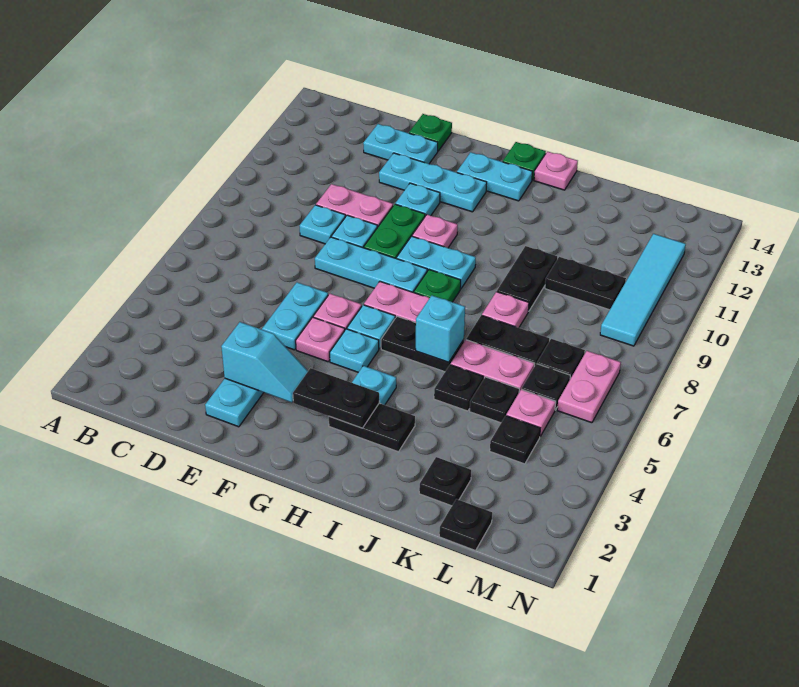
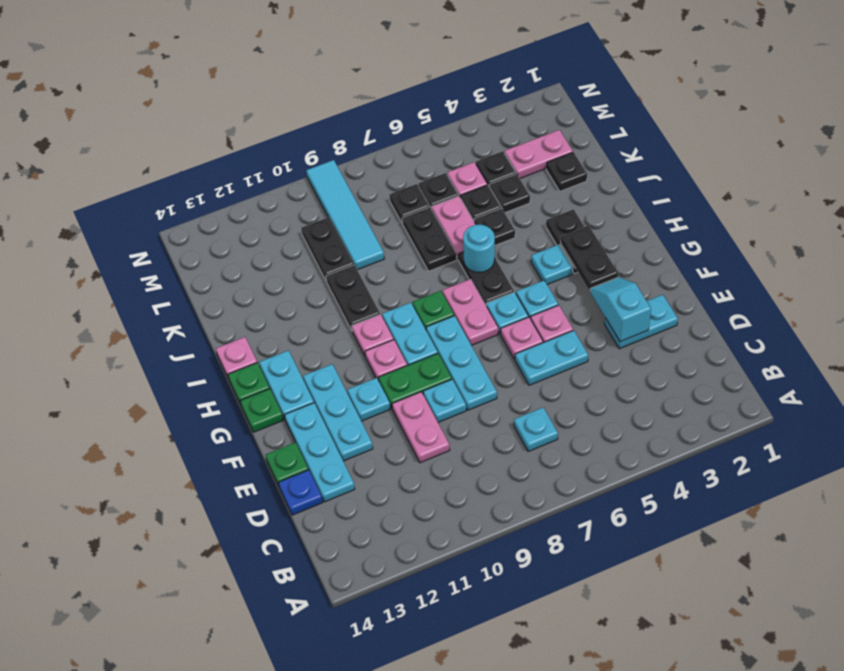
cyan 1x1 plate [299,205,345,244] -> cyan 1x1 plate moved to [514,408,558,452]
cyan 1x2 plate [363,124,438,164] -> cyan 1x3 plate [285,403,355,502]
none -> blue 1x1 plate [278,470,323,515]
none -> green 1x1 plate [240,389,283,432]
cyan 1x1 brick [416,296,465,362] -> cyan 1x1 round brick [463,225,495,273]
pink 1x1 plate [482,292,529,328] -> pink 1x1 plate moved to [352,314,394,356]
black 1x2 plate [497,246,557,311] -> black 1x2 plate turned to [326,265,380,330]
black 1x1 plate [439,499,492,551] -> black 1x1 plate moved to [489,174,530,213]
pink 1x2 plate [557,351,621,423] -> pink 1x2 plate moved to [504,130,573,178]
cyan 1x4 tile [600,234,686,346] -> cyan 1x4 tile turned to [306,160,384,270]

